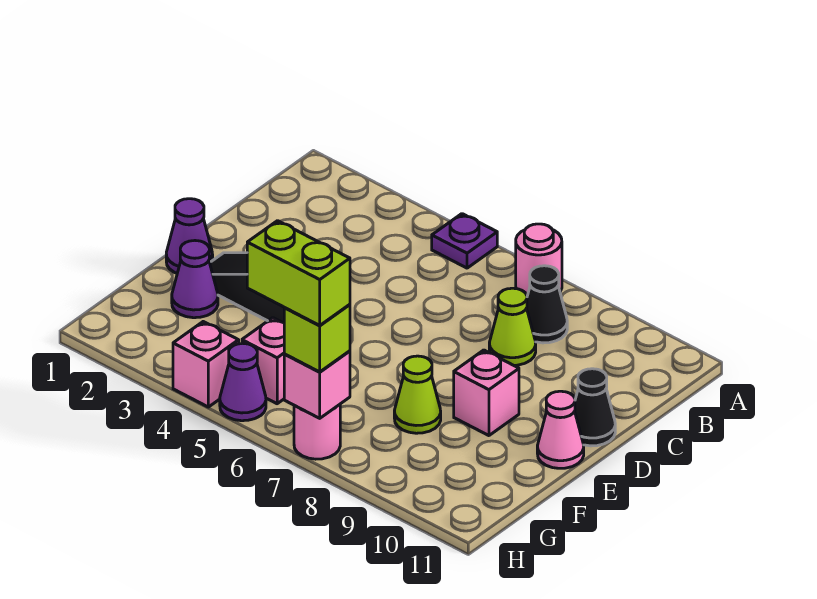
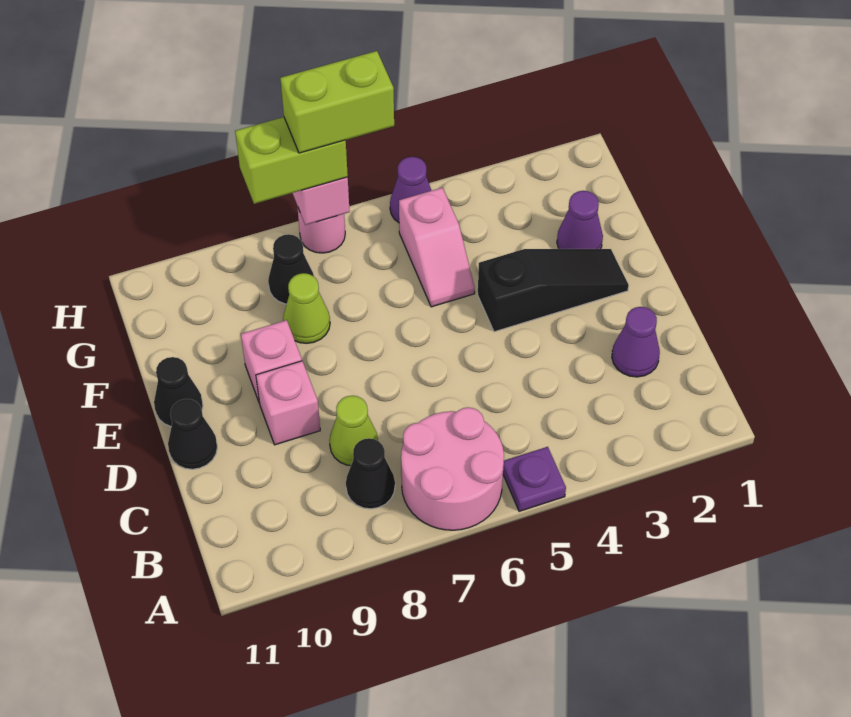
pink 1x1 round brick [516,224,562,296] -> pink 2x2 round brick [401,407,504,530]
purple 1x1 cone [166,199,213,273] -> purple 1x1 cone moved to [612,307,660,377]
pink 1x1 cone [537,391,584,468] -> black 1x1 cone [154,357,203,426]
none -> black 1x1 cone [268,234,314,304]
pink 1x1 brick [173,322,239,407] -> pink 1x1 brick moved to [256,361,320,445]
lime 1x1 brick [284,305,350,372] -> lime 1x2 brick [235,117,348,204]

